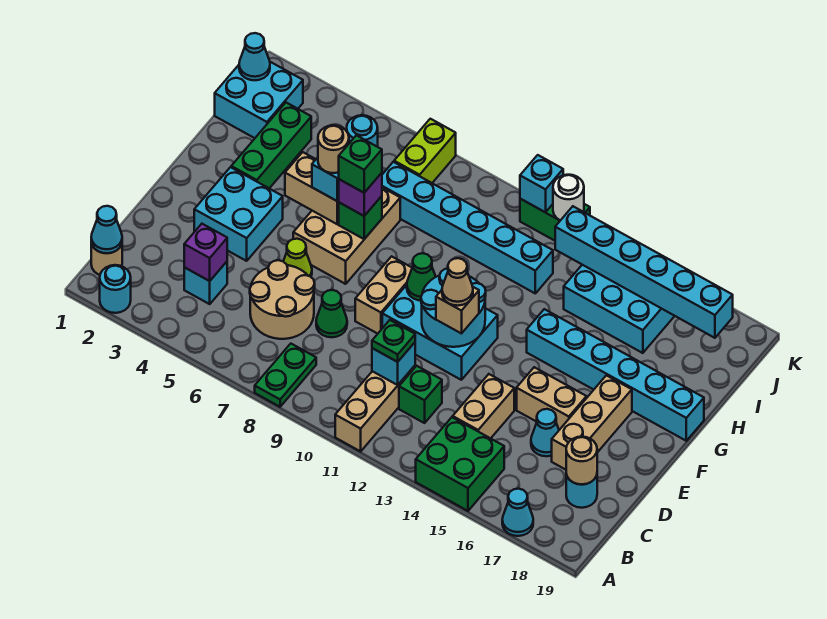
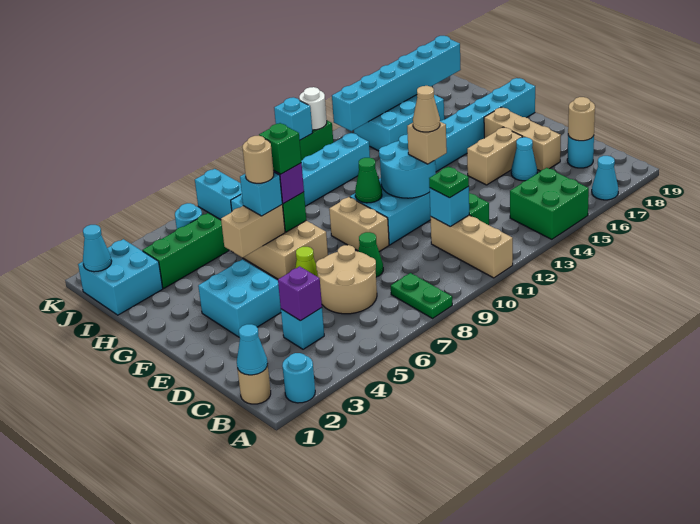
tan 1x2 brick [453,374,514,438] -> none
green 1x3 brick [231,103,311,188] -> green 1x3 brick turned to [142,213,229,288]
lime 1x2 brick [394,119,456,183] -> cyan 1x2 brick [195,169,242,220]

